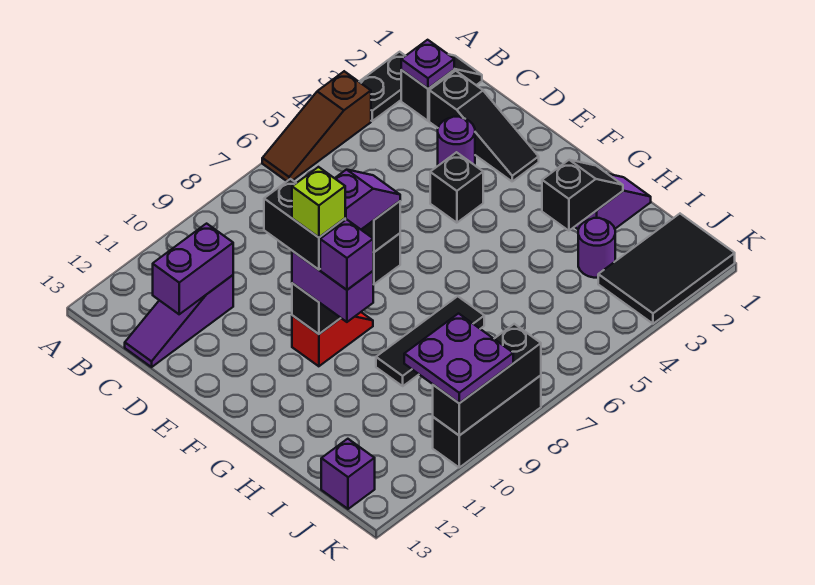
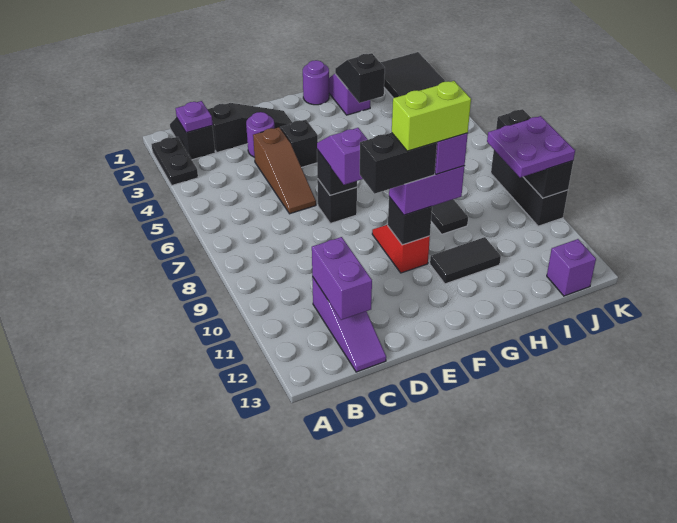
brown 1x3 slope [262,71,371,181] -> brown 1x3 slope moved to [253,127,316,214]
lime 1x1 brick [292,167,345,237] -> lime 1x2 brick [392,81,471,151]
none -> black 1x2 tile [430,237,501,284]
purple 1x1 round brick [578,218,615,278] -> purple 1x1 round brick moved to [303,60,329,105]

